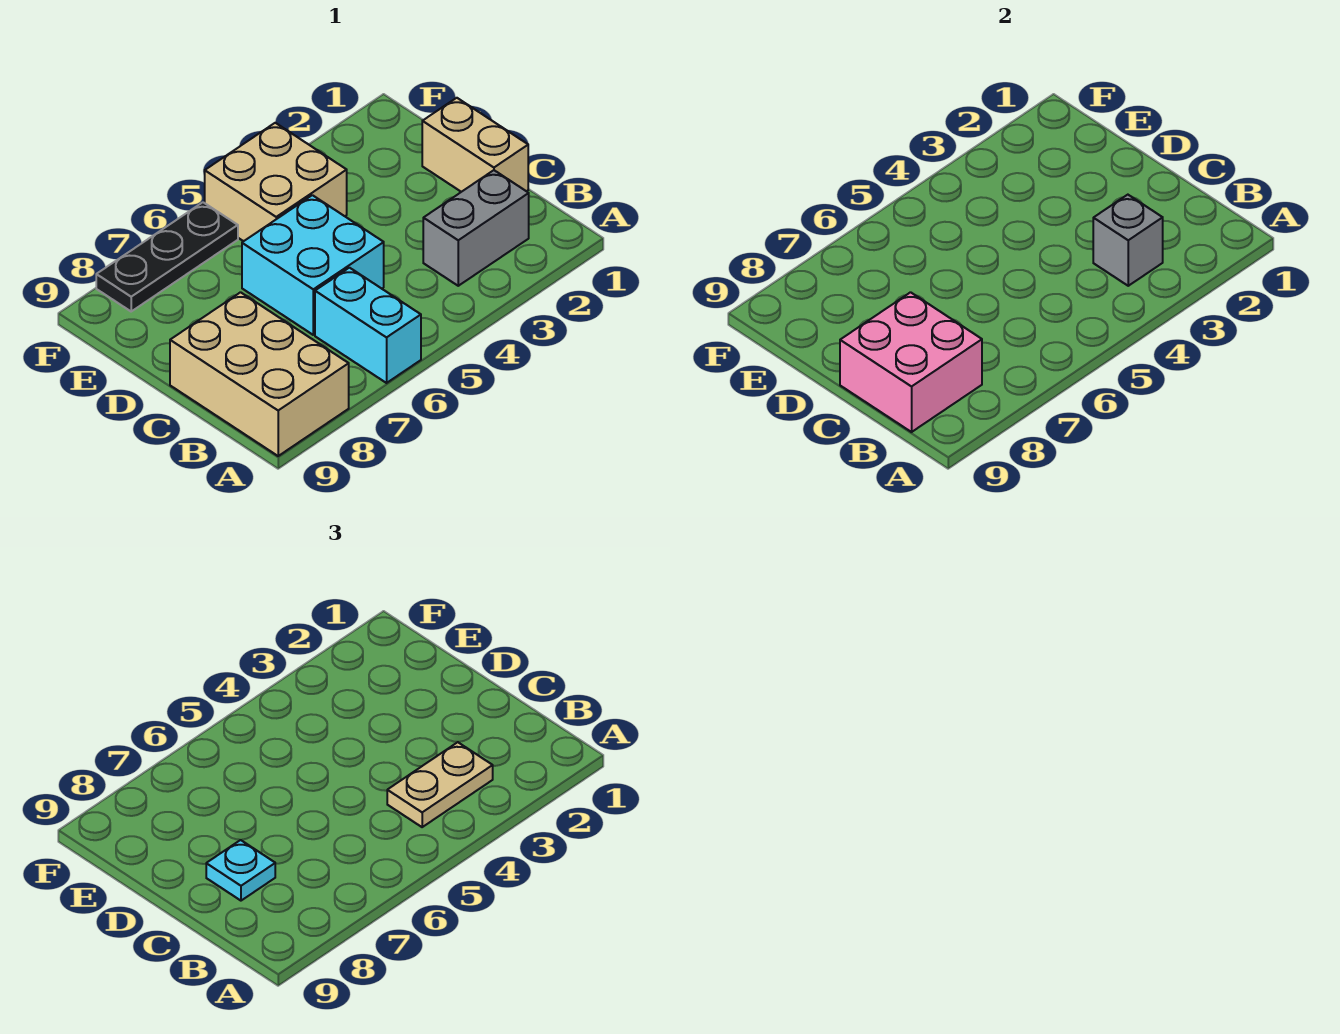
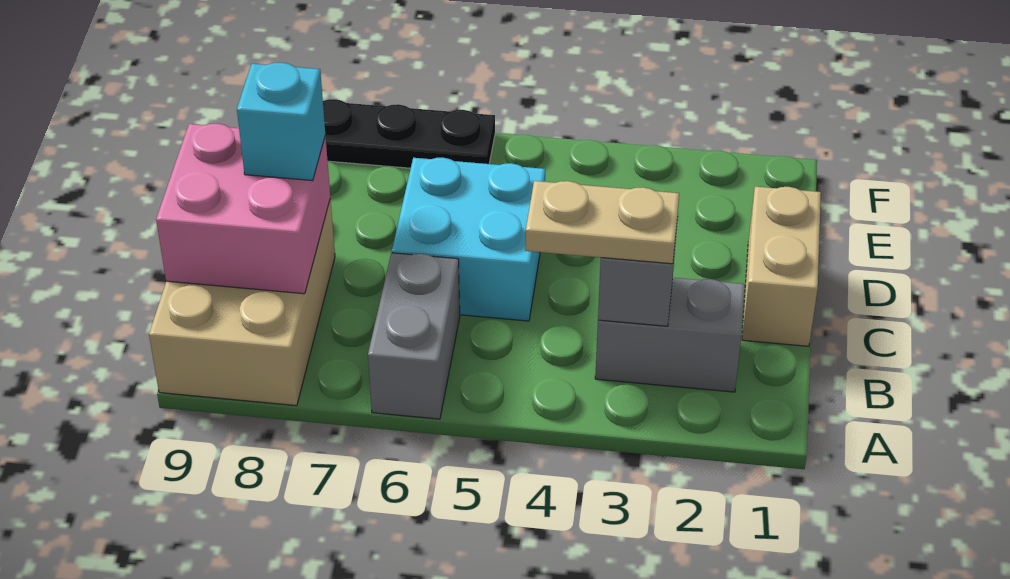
cyan 1x2 brick [315,268,421,383] -> grey 1x2 brick [368,253,460,419]
cyan 1x1 plate [206,840,275,901] -> cyan 1x1 brick [237,62,325,181]
tan 2x2 brick [205,123,347,241] -> none

